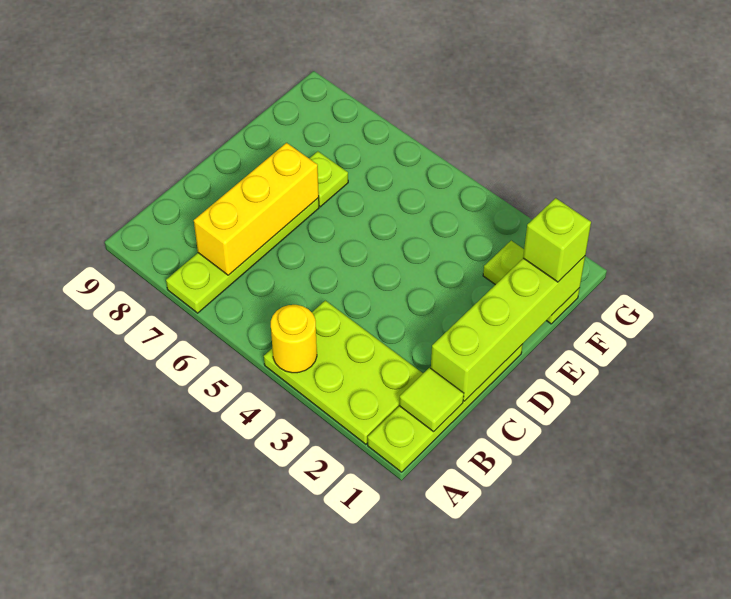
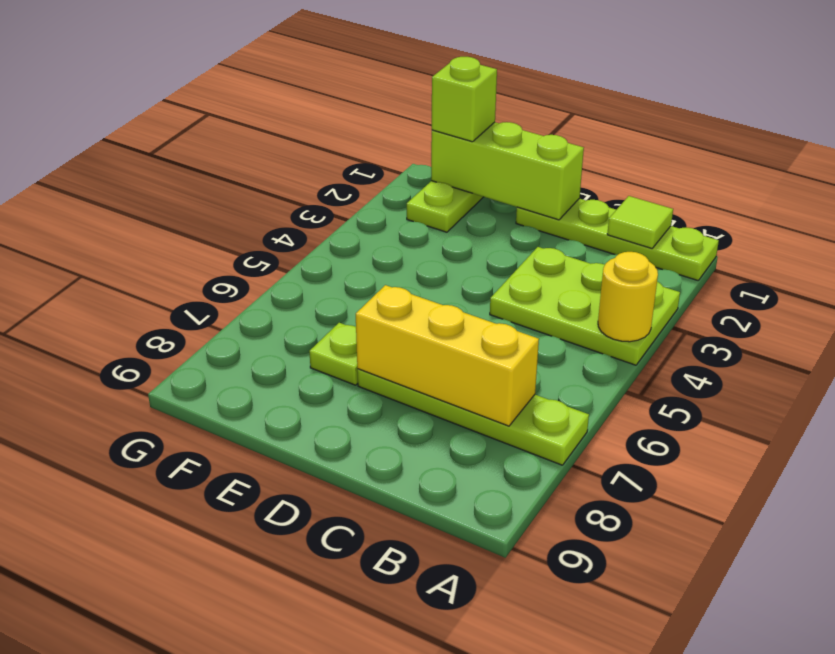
lime 2x3 plate [264,300,423,444] -> lime 2x3 plate turned to [490,247,680,365]
lime 1x4 brick [431,256,585,401] -> lime 1x3 brick [431,122,584,220]

